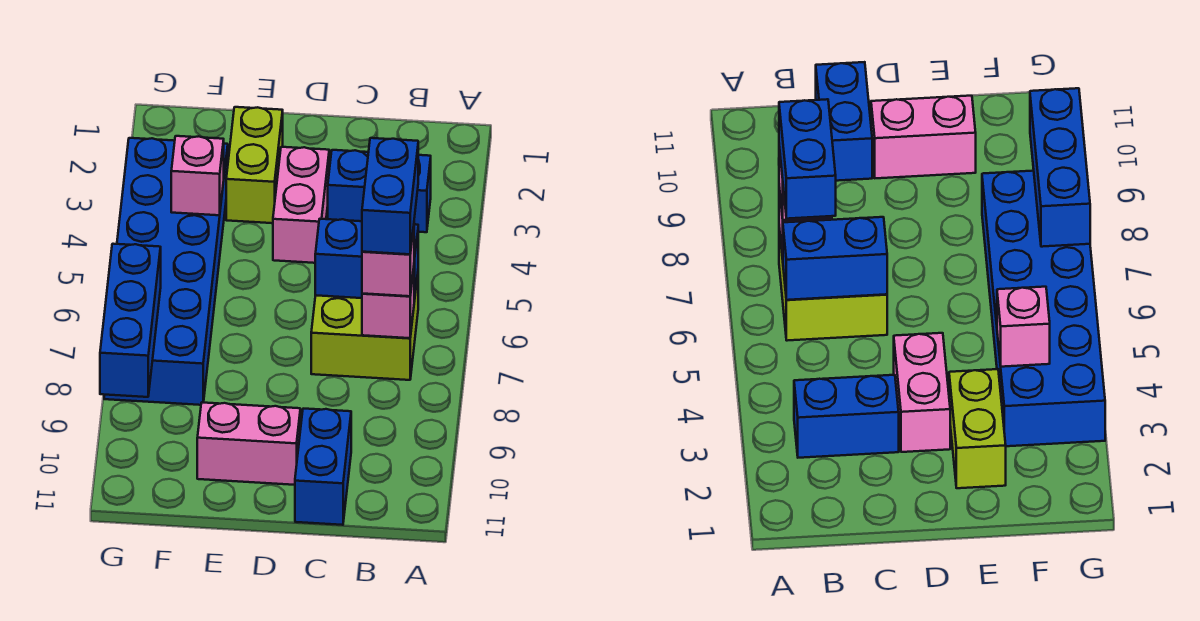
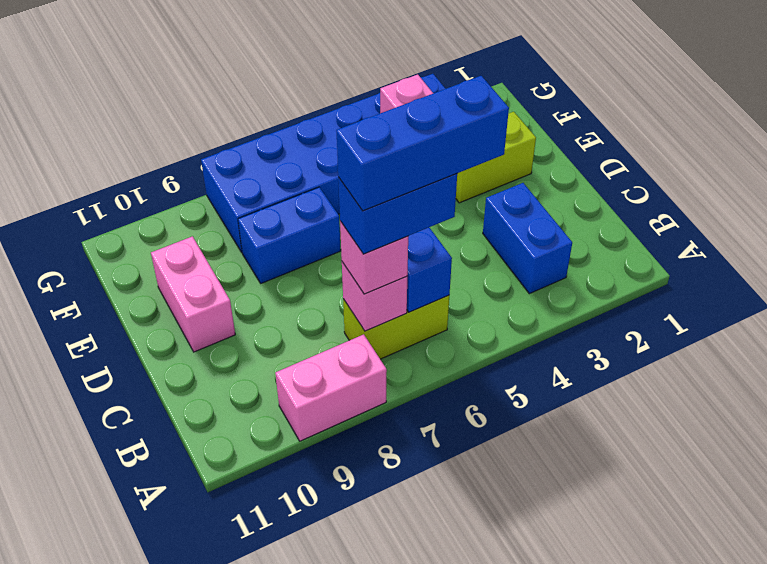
lime 2x2 brick [311,275,418,380] -> lime 1x2 brick [343,295,449,359]
blue 1x2 brick [295,409,351,525] -> blue 1x2 brick moved to [238,187,341,283]
pink 1x2 brick [273,147,329,263] -> pink 1x2 brick moved to [275,334,387,441]
blue 1x3 brick [100,244,161,397] -> blue 1x3 brick moved to [336,76,509,211]

